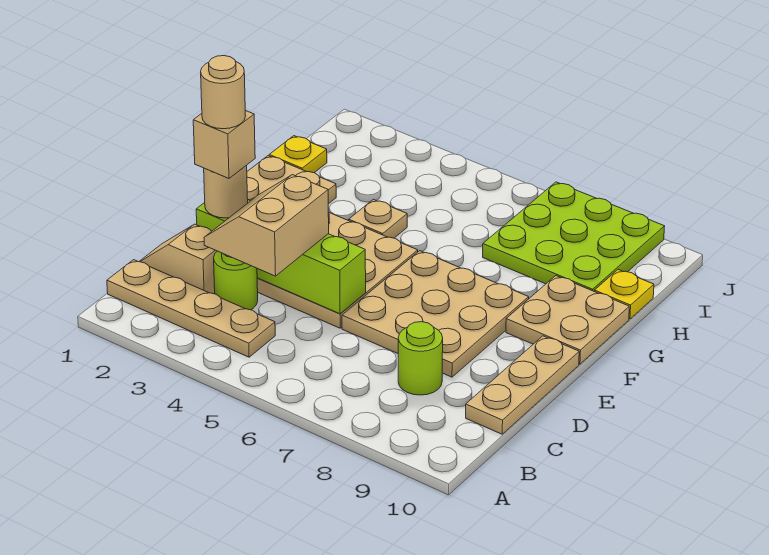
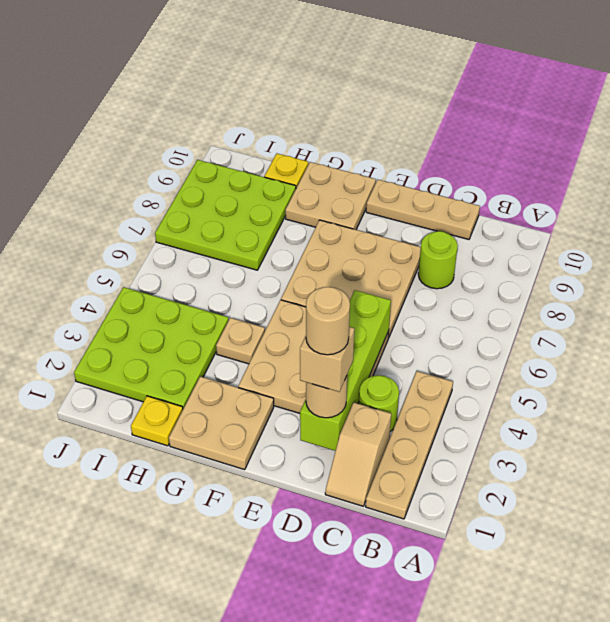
tan 2x2 slope [204,175,329,276] -> none
none -> lime 3x3 plate [74,287,229,409]

